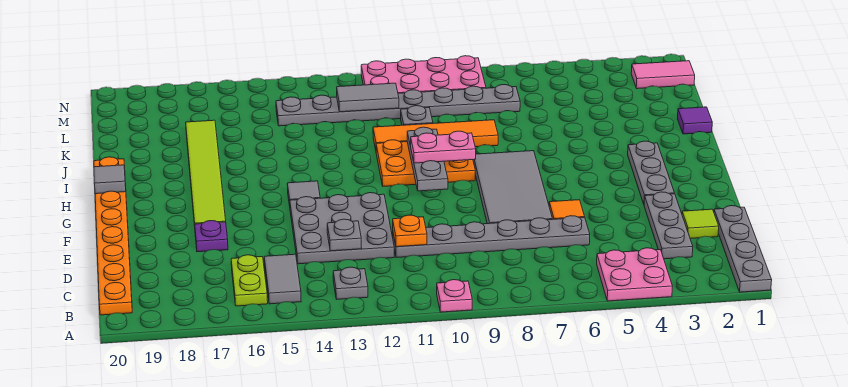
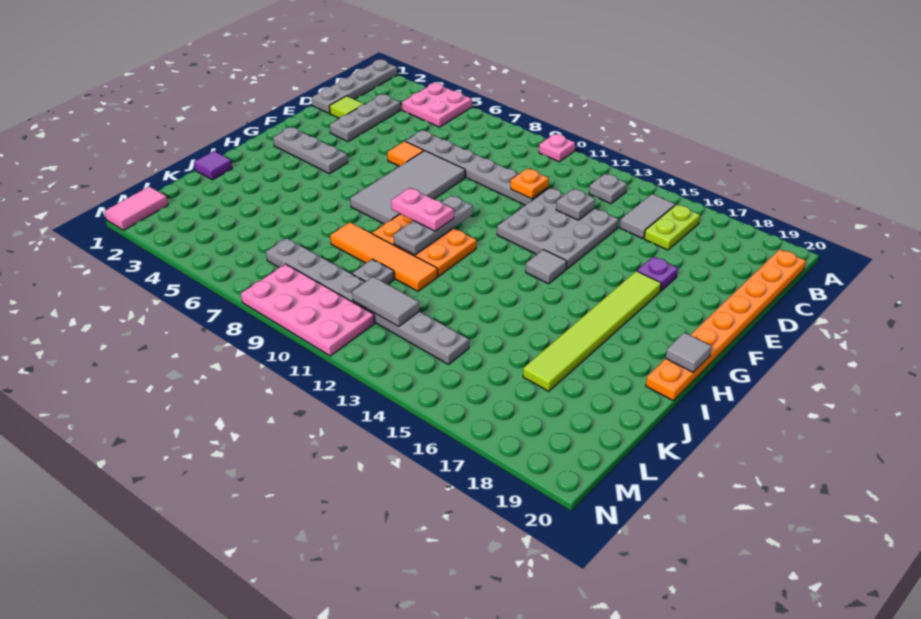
grey 1x3 plate [628,141,674,204] -> grey 1x3 plate turned to [273,127,348,174]
pink 1x2 tile [631,61,695,89] -> pink 1x2 tile turned to [104,186,168,230]

